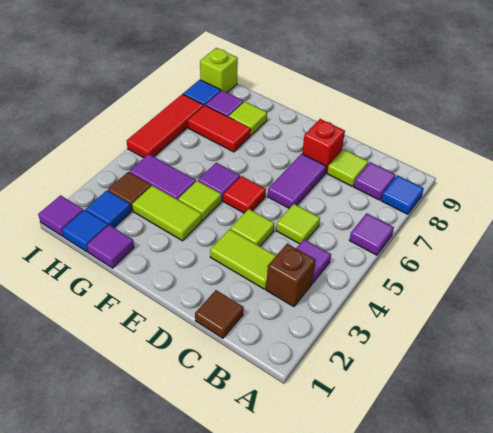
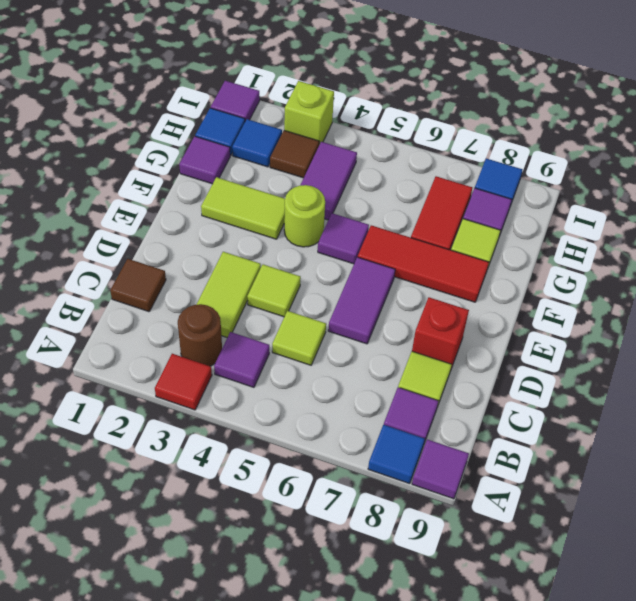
purple 1x1 tile [349,213,394,255] -> purple 1x1 tile moved to [412,439,469,499]
brown 1x1 brick [266,244,316,307] -> brown 1x1 round brick [178,304,222,366]
purple 1x2 tile [268,154,326,209] -> purple 1x2 tile turned to [328,257,395,344]
red 1x1 tile [223,176,266,213] -> red 1x1 tile moved to [155,354,212,410]
lime 1x2 tile [132,186,202,241] -> lime 1x2 tile turned to [201,177,285,239]
lime 1x1 tile [178,181,221,220] -> lime 1x1 round brick [284,185,325,247]
red 1x3 tile [127,94,204,158] -> red 1x3 tile moved to [358,225,489,302]
lime 1x1 brick [200,48,238,93] -> lime 1x1 brick moved to [284,81,334,145]

